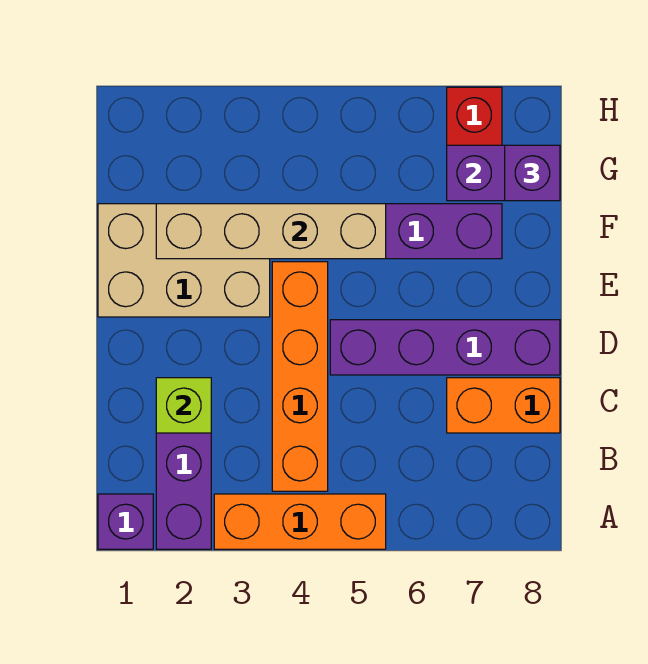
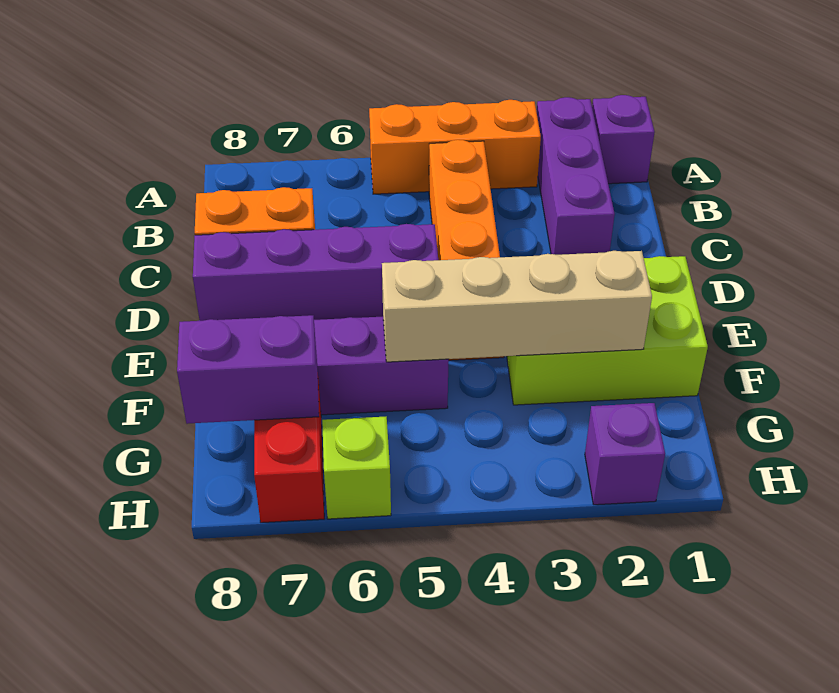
lime 1x1 brick [156,378,211,433] -> lime 1x1 brick moved to [322,417,391,519]
tan 2x3 brick [98,204,270,317] -> lime 2x3 brick [507,256,708,405]
purple 1x1 brick [505,145,560,201] -> purple 1x1 brick moved to [585,403,665,505]

